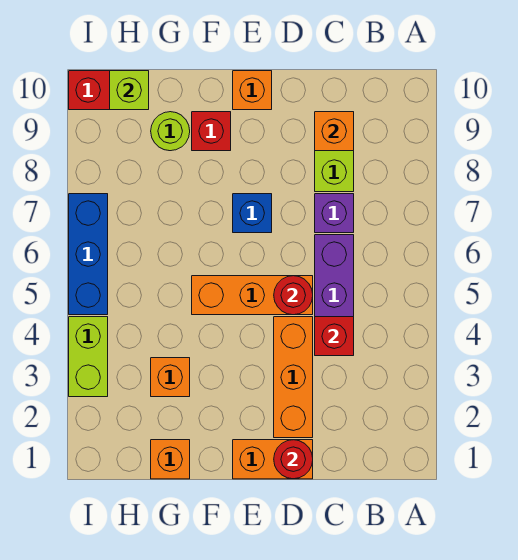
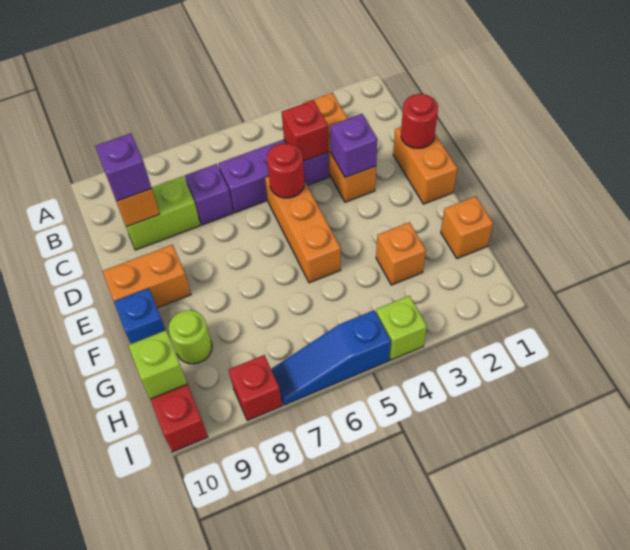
none -> purple 1x1 brick [95,133,152,201]
orange 1x3 brick [274,317,313,438] -> orange 1x3 brick turned to [303,93,376,202]
none -> purple 1x1 brick [330,114,377,178]
blue 1x1 brick [233,194,272,233] -> blue 1x1 brick moved to [114,288,165,344]
orange 1x1 brick [233,71,272,110] -> orange 1x2 brick [102,245,191,308]
red 1x1 brick [192,112,231,151] -> red 1x1 brick moved to [229,355,282,420]
lime 1x2 brick [69,317,108,397] -> lime 1x1 brick [376,296,427,360]
blue 1x3 brick [69,194,108,315] -> blue 1x3 slope [271,310,391,405]

